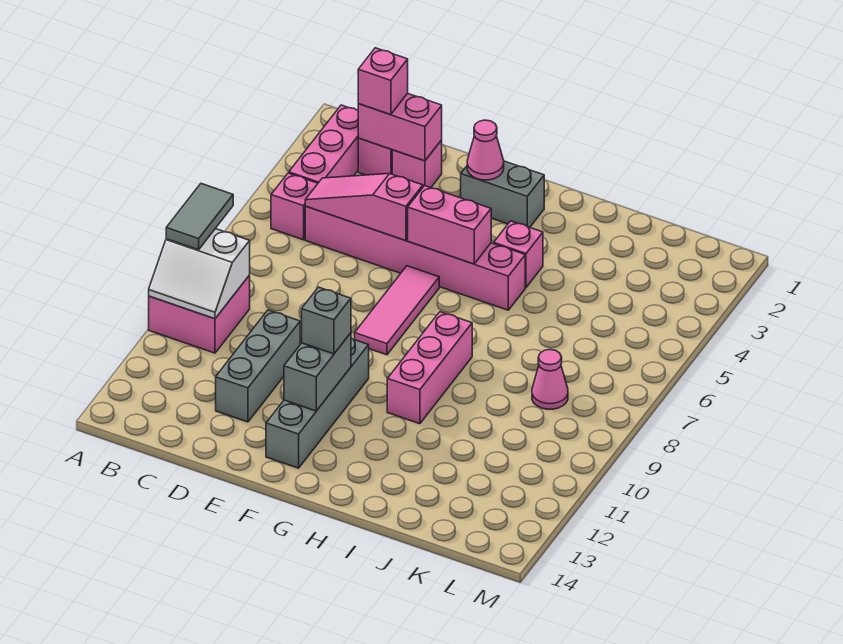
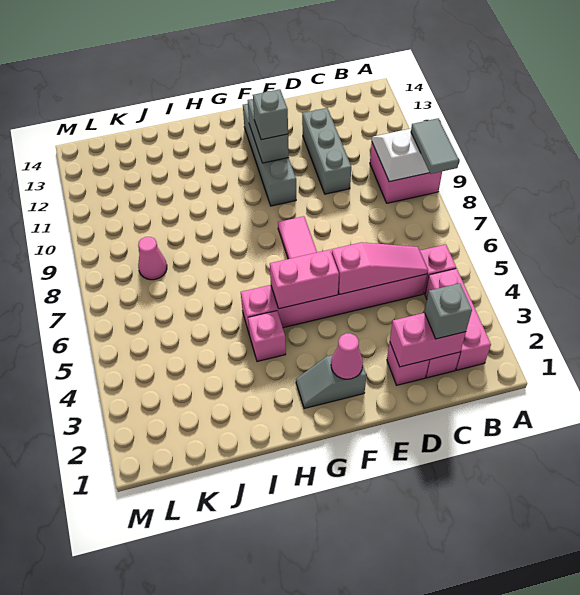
pink 1x1 brick [358,48,408,115] -> grey 1x1 brick [425,283,472,339]
grey 1x2 brick [461,161,544,227] -> grey 1x2 slope [296,355,366,409]
pink 1x3 brick [387,312,472,424] -> none

